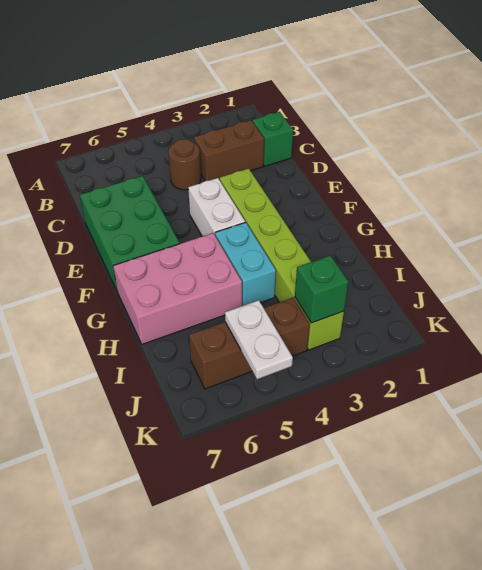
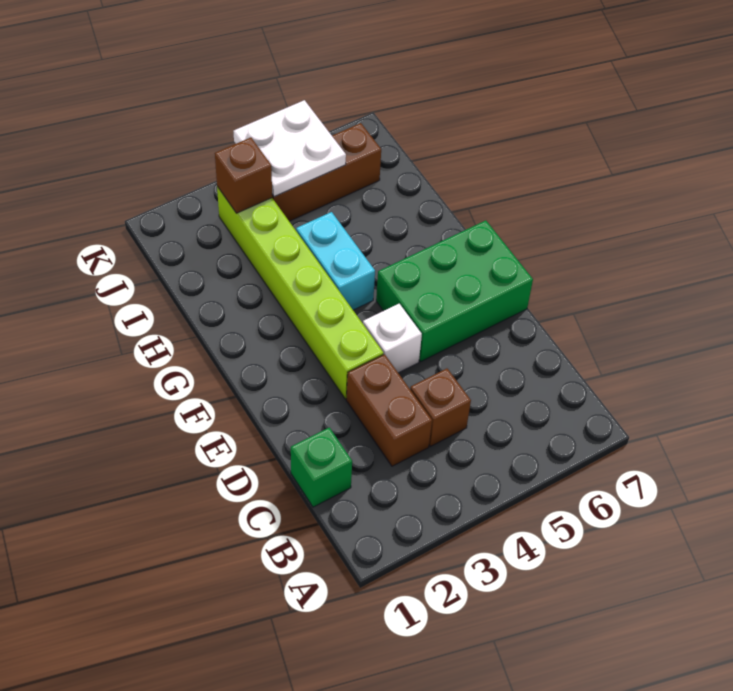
brown 1x2 brick [194,120,264,181] -> brown 1x2 brick turned to [346,354,432,466]
brown 1x1 round brick [168,139,201,190] -> brown 1x1 brick [410,369,471,446]
green 2x3 brick [80,176,180,290] -> green 2x3 brick turned to [376,220,533,361]
white 1x2 brick [188,178,245,237] -> white 1x1 brick [363,304,422,373]
pink 2x3 brick [113,233,242,344] -> none
green 1x1 brick [295,256,348,323] -> brown 1x1 brick [215,138,272,213]
white 1x2 plate [225,300,293,379] -> white 2x2 plate [233,100,346,197]

